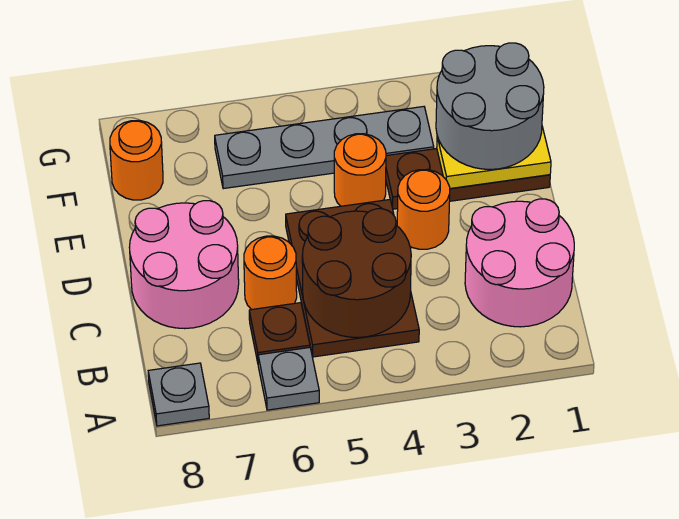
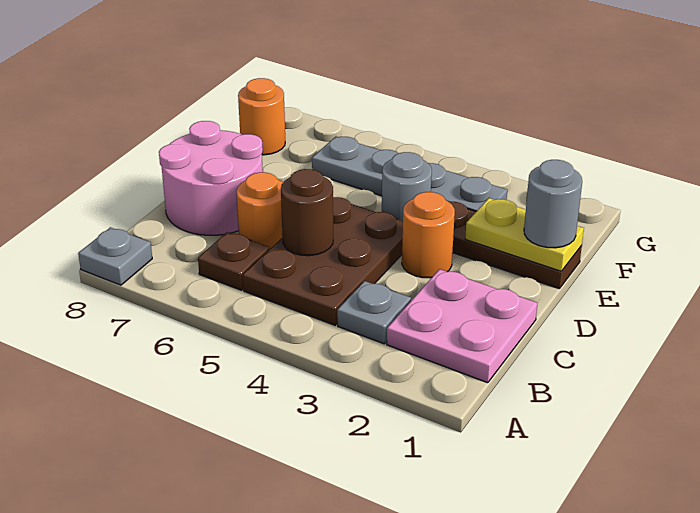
grey 1x1 plate [258,348,319,410] -> grey 1x1 plate moved to [337,281,411,344]
pink 2x2 round brick [465,199,574,327] -> pink 2x2 plate [387,269,537,383]
brown 2x2 round brick [302,209,411,337] -> brown 1x1 round brick [281,169,333,256]
grey 2x2 round brick [436,43,544,169] -> grey 1x1 round brick [524,160,582,248]
orange 1x1 round brick [334,134,386,206] -> grey 1x1 round brick [382,152,432,221]

